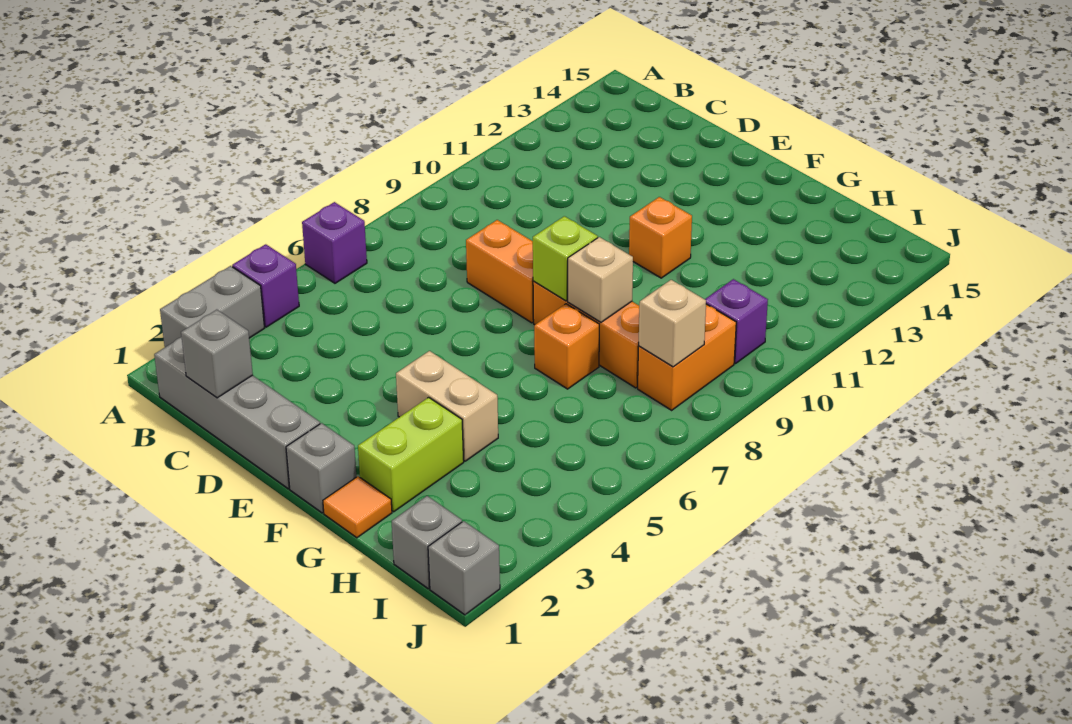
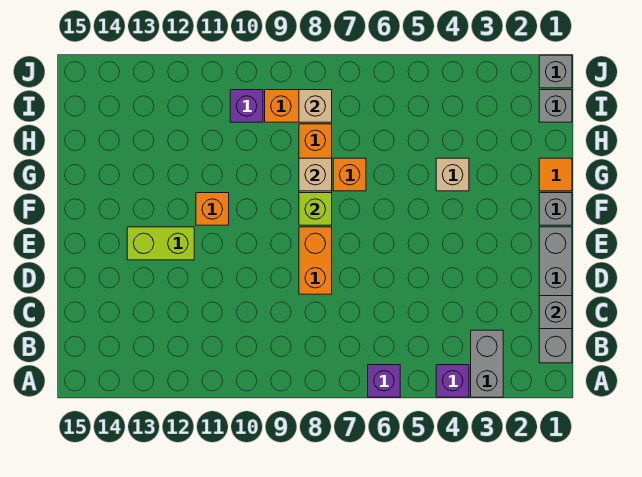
grey 1x2 brick [160,266,264,347] -> grey 1x2 brick turned to [471,330,503,397]
tan 1x2 brick [396,351,498,461] -> tan 1x1 brick [436,158,469,191]
lime 1x2 brick [358,397,464,512] -> lime 1x2 brick moved to [127,227,194,260]

